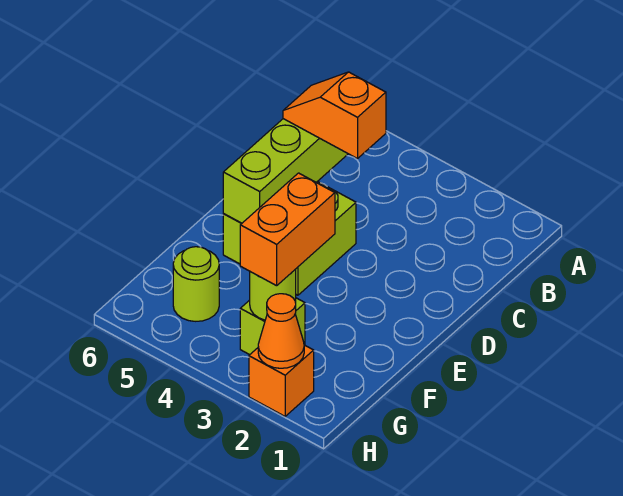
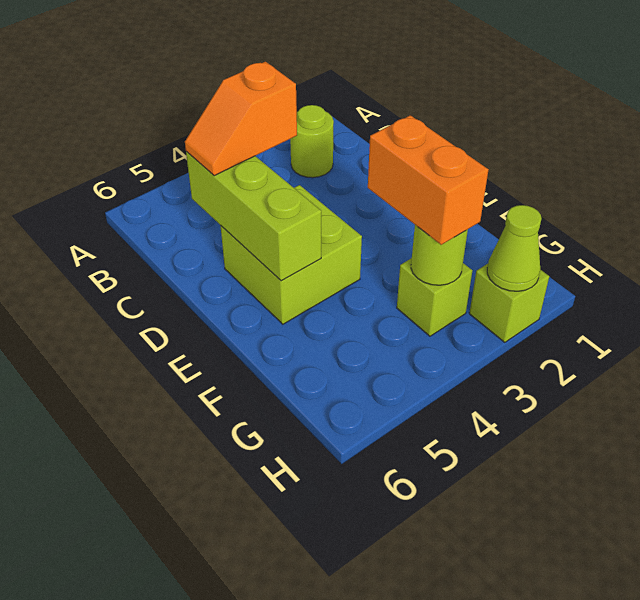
lime 1x1 round brick [173,247,219,321] -> lime 1x1 round brick moved to [290,105,334,178]
orange 1x1 brick [249,345,314,416] -> lime 1x1 brick [469,264,549,342]
orange 1x1 cone [258,294,304,368] -> lime 1x1 cone [487,205,542,291]

